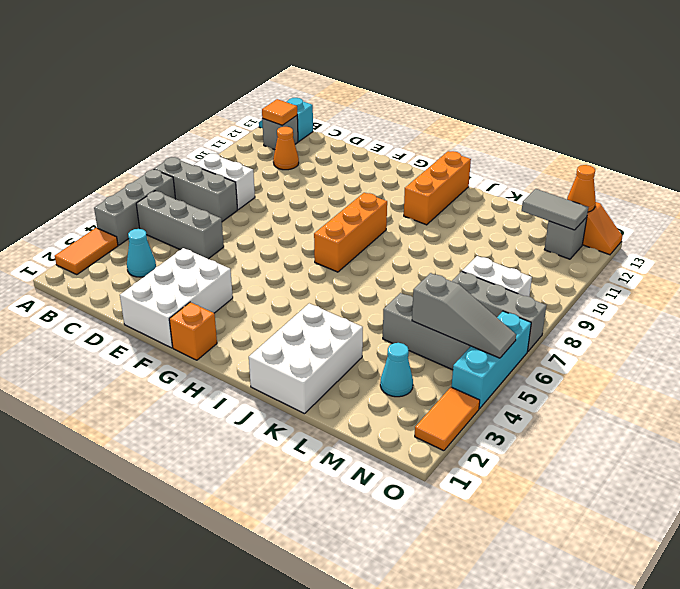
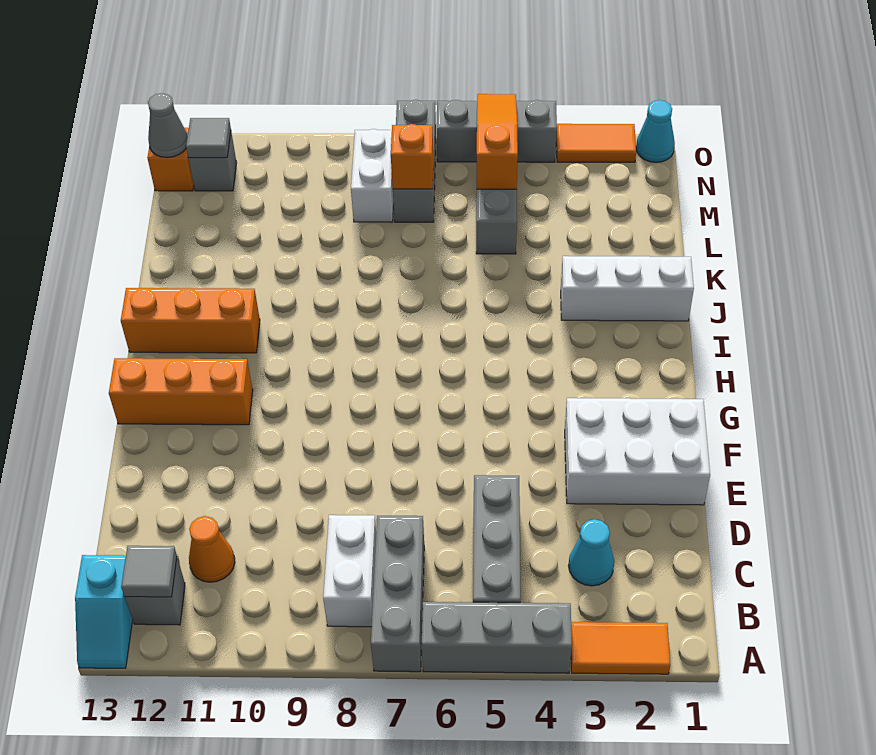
orange 1x1 tile [262,99,297,125] -> grey 1x1 tile [121,546,177,597]
orange 1x1 brick [169,302,217,360] -> orange 1x1 brick moved to [391,124,433,189]
orange 1x3 brick [314,193,387,272] -> orange 1x3 brick moved to [109,358,253,425]
white 2x3 brick [249,303,363,414] -> white 1x3 brick [561,256,694,321]
cyan 1x1 cone [380,343,413,397] -> cyan 1x1 cone moved to [636,100,675,162]
grey 1x3 slope [412,273,516,358] -> orange 1x3 slope [477,94,518,189]
grey 1x2 tile [522,189,589,230] -> grey 1x1 tile [186,118,231,158]
orange 1x1 cone [567,165,596,212] -> grey 1x1 cone [148,93,188,158]
cyan 1x3 brick [452,311,531,409] -> grey 1x3 brick [436,100,557,162]

